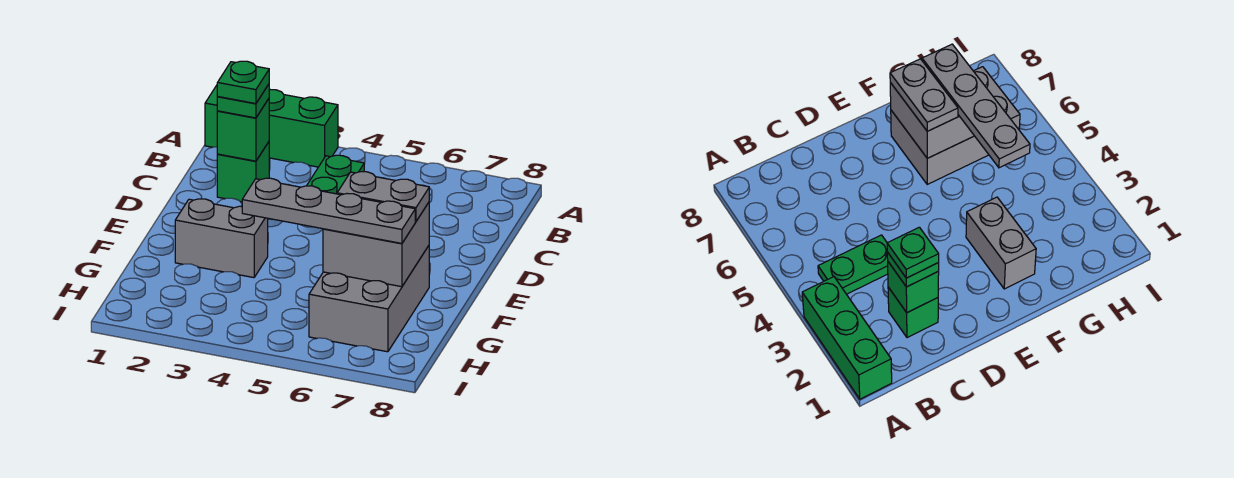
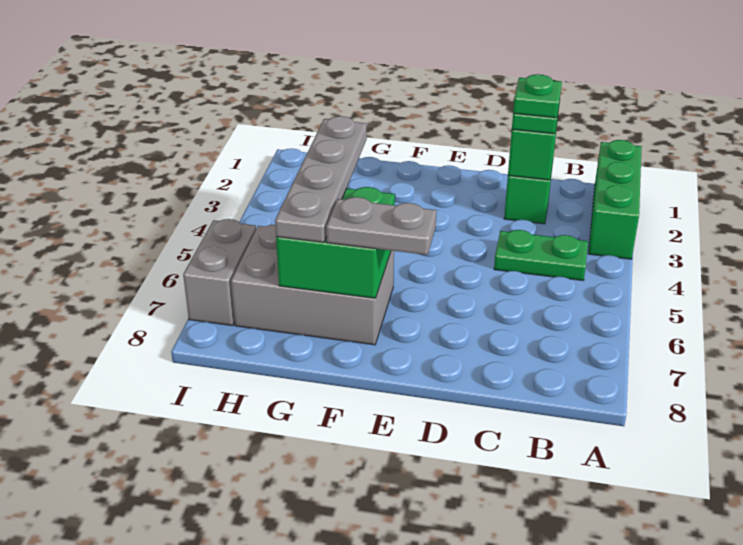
grey 1x2 brick [175,199,268,278] -> grey 1x2 brick moved to [183,219,256,326]
grey 2x2 brick [323,203,429,287] -> green 2x2 brick [276,187,395,298]
grey 1x2 plate [337,172,429,222] -> grey 1x2 plate turned to [326,197,436,255]

